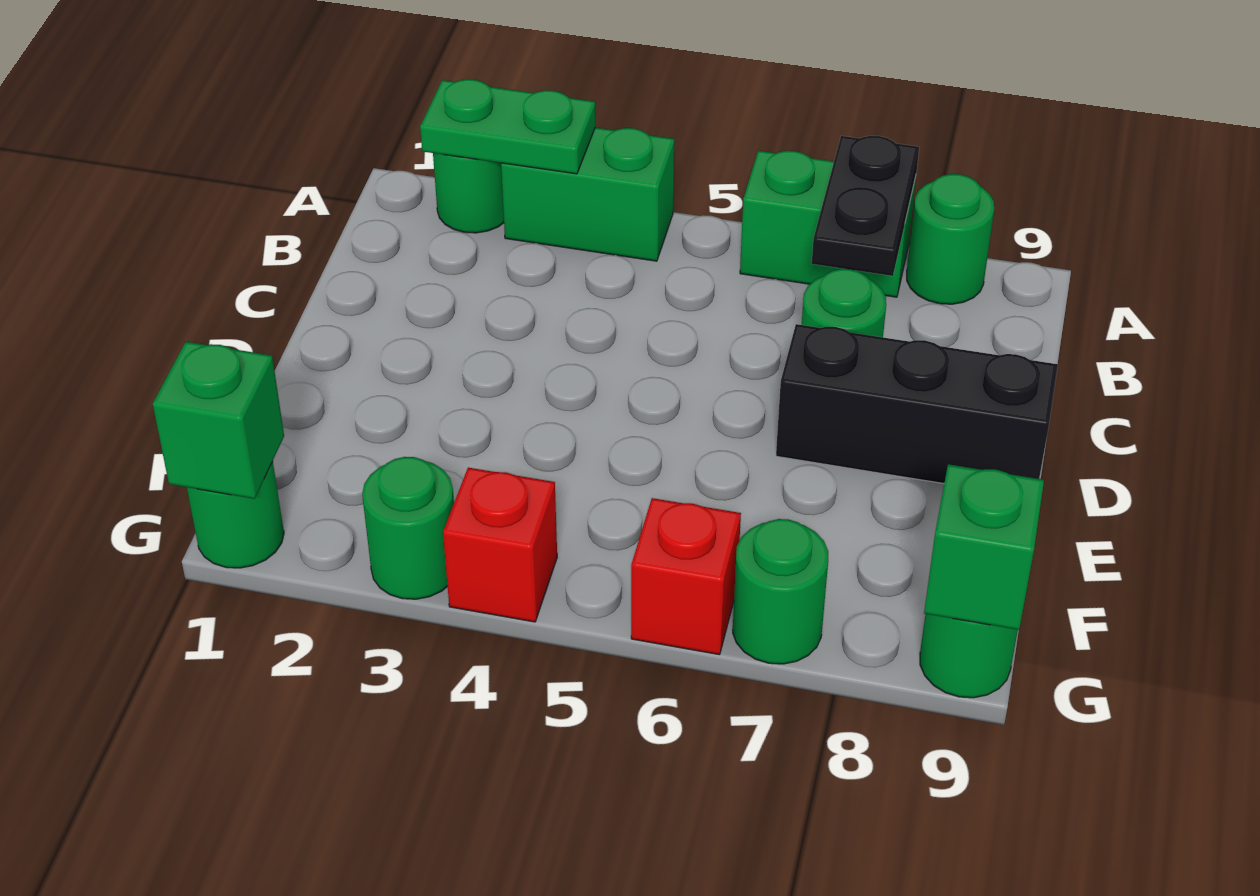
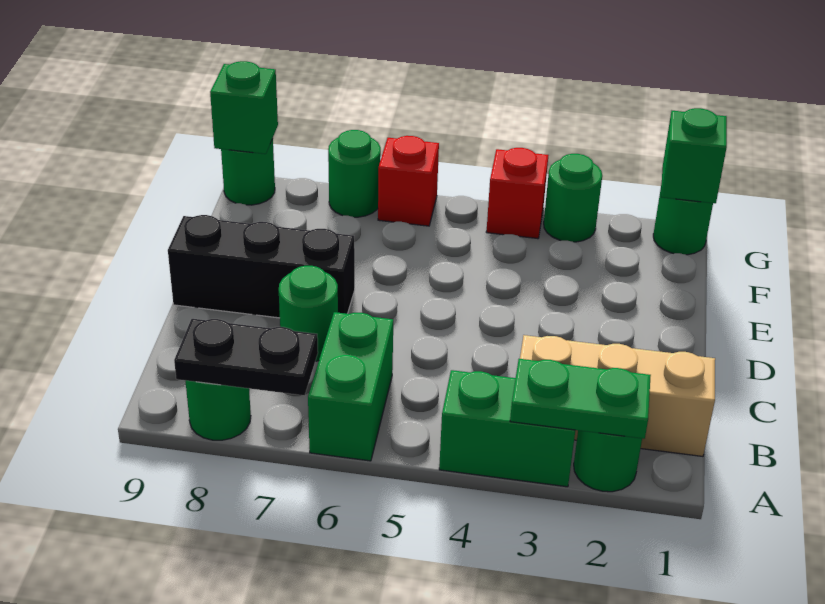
green 1x2 brick [740,151,916,297] -> green 1x2 brick turned to [308,312,393,461]
black 1x2 plate [812,136,919,276] -> black 1x2 plate turned to [174,319,318,395]
none -> tan 1x3 brick [520,335,715,456]

